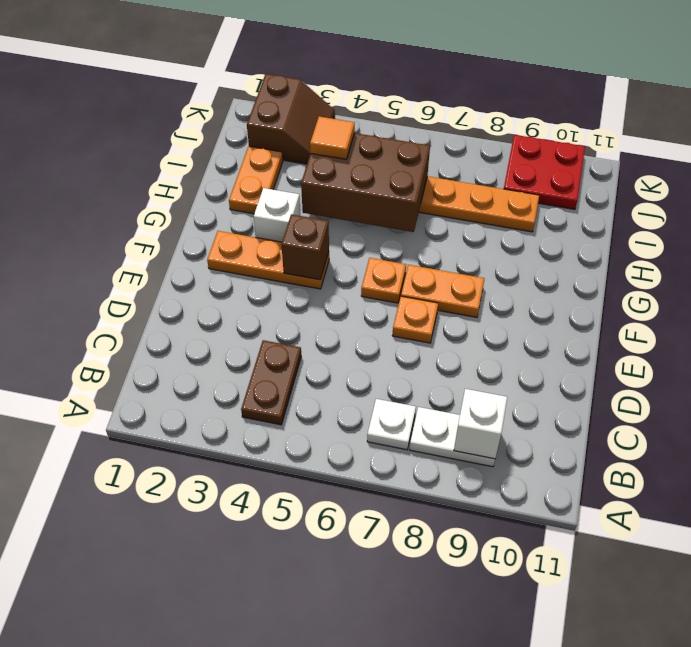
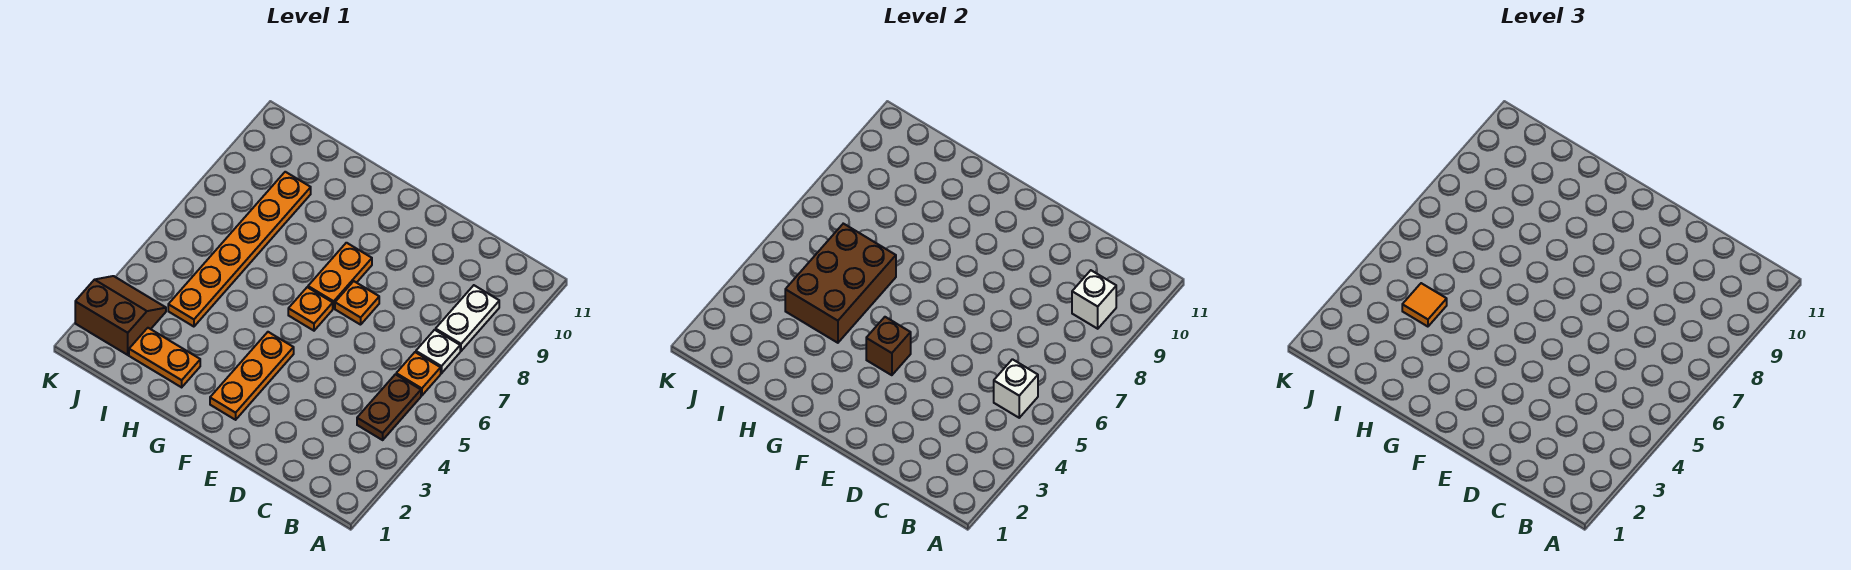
brown 1x2 plate [241,340,301,425] -> brown 1x2 plate turned to [357,374,421,440]
none -> orange 1x1 plate [396,352,441,396]
white 1x1 brick [254,188,300,242] -> white 1x1 brick moved to [994,359,1038,418]
red 2x2 plate [504,135,585,209] -> none

